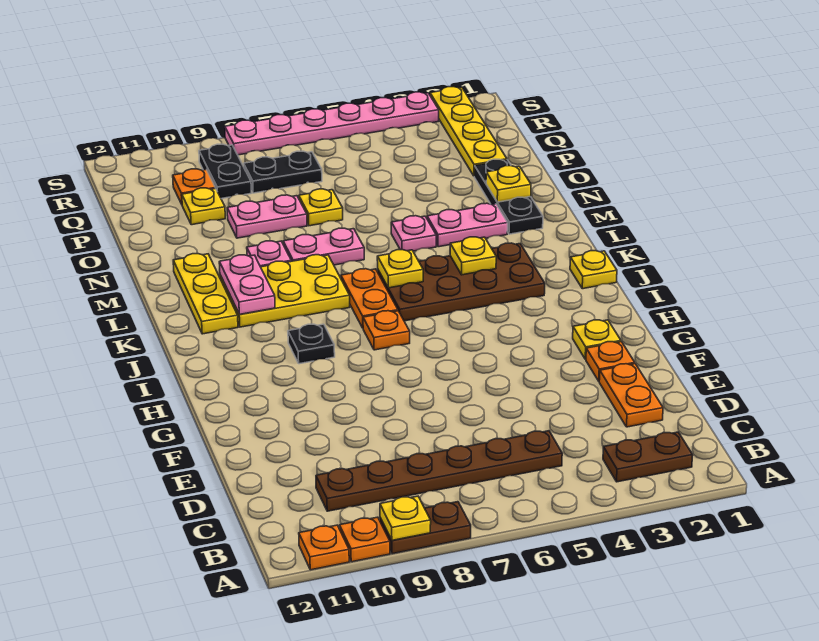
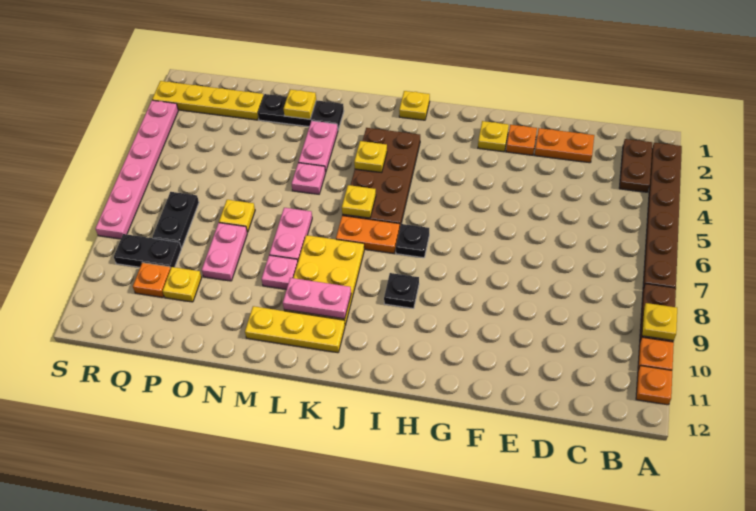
brown 1x6 plate [316,431,562,511] -> brown 1x6 plate moved to [643,143,682,288]
orange 1x1 plate [363,311,410,350] -> black 1x1 plate [396,224,429,258]

